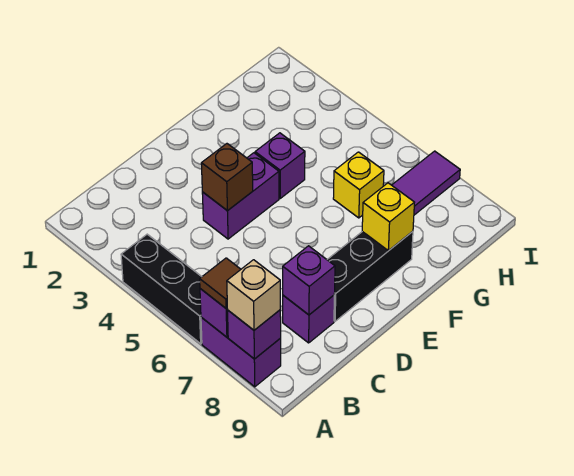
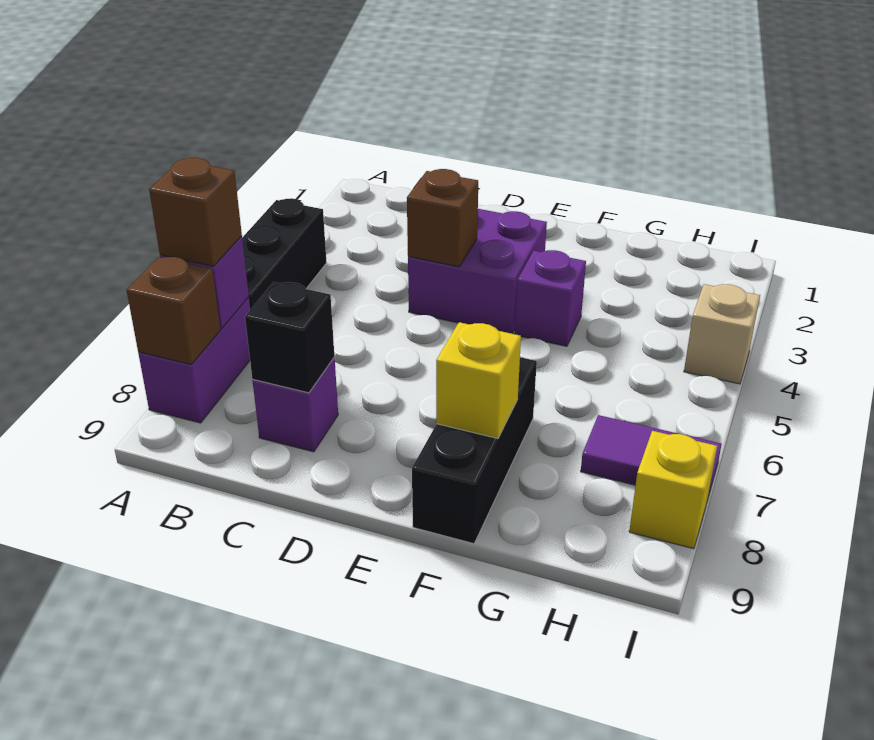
brown 1x1 tile [200,258,241,308] -> brown 1x1 brick [149,158,242,266]
purple 1x1 brick [228,310,281,359] -> brown 1x1 brick [127,257,221,365]
tan 1x1 brick [227,260,280,330] -> tan 1x1 brick moved to [684,284,760,384]
purple 1x1 brick [283,246,335,315] -> black 1x1 brick [245,282,335,393]
purple 1x2 brick [202,153,279,239] -> purple 2x2 brick [408,209,547,334]
black 1x3 brick [327,231,413,321] -> black 1x3 brick turned to [412,357,537,544]
yellow 1x1 brick [333,152,384,218] -> yellow 1x1 brick moved to [629,431,717,549]

